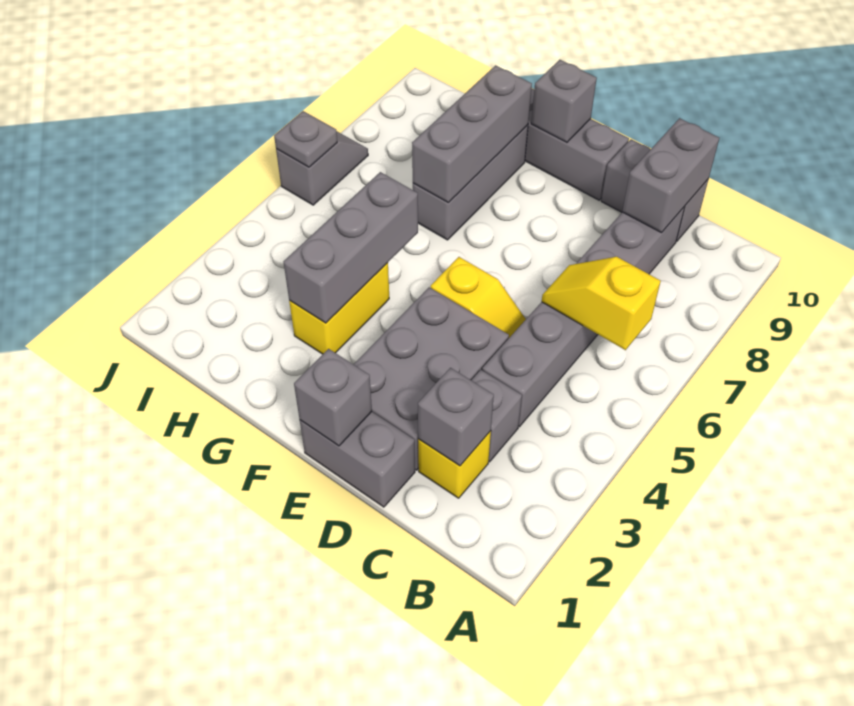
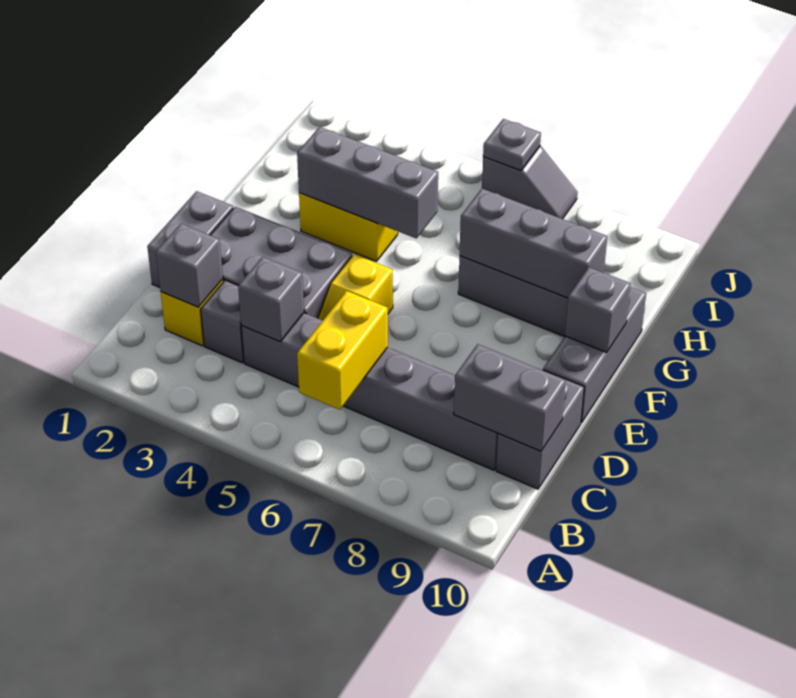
yellow 1x2 slope [542,257,661,350] -> yellow 1x2 brick [297,291,388,410]
grey 1x1 brick [294,349,372,446] -> grey 1x1 brick moved to [238,257,304,342]

